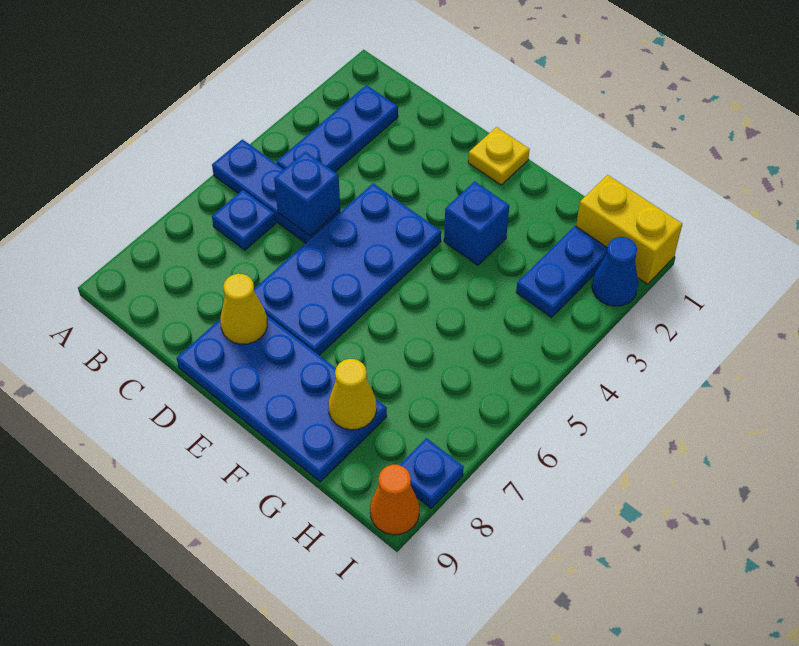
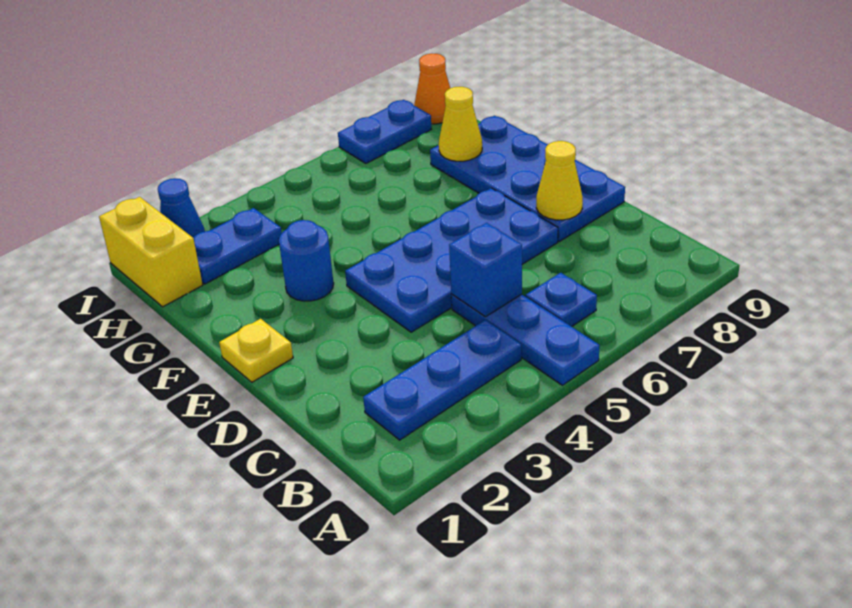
blue 1x1 brick [444,181,509,265] -> blue 1x1 round brick [279,220,334,301]
blue 1x1 plate [400,438,464,508] -> blue 1x2 plate [338,100,431,164]

